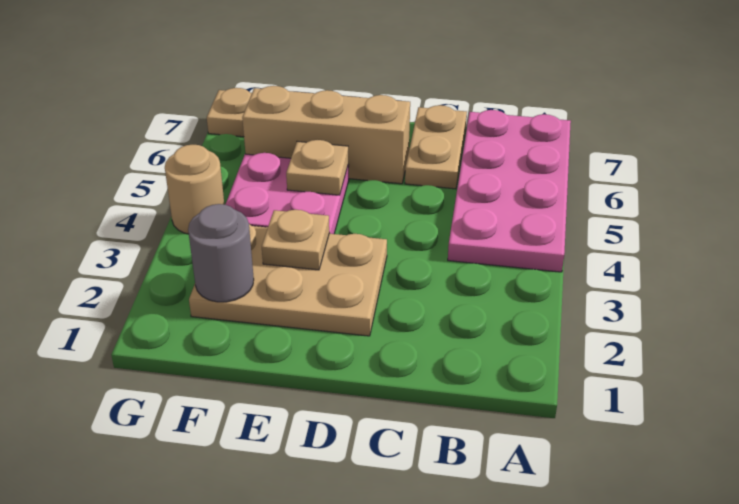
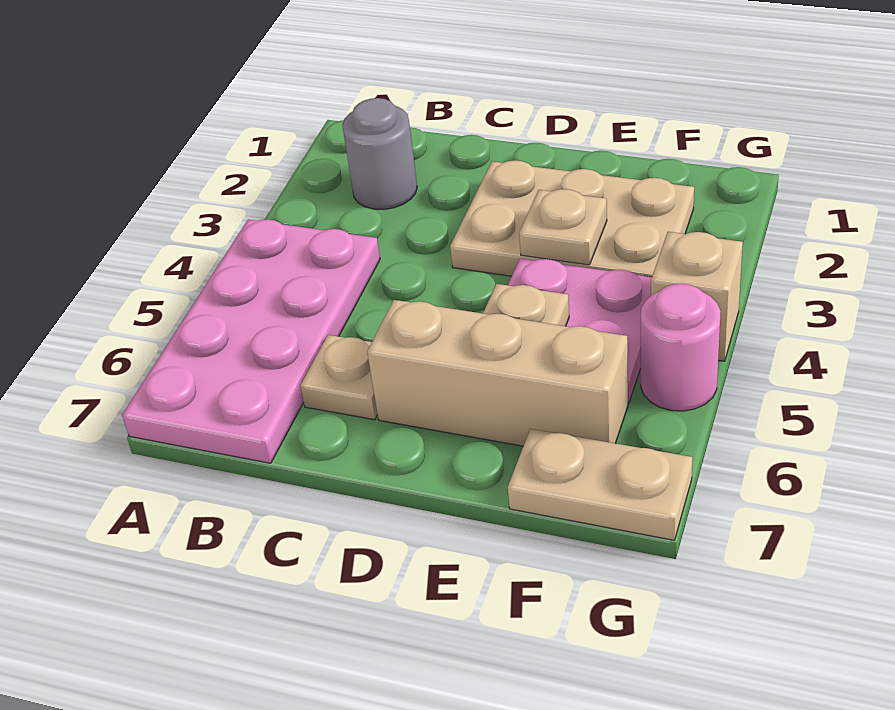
tan 1x2 plate [405,105,467,189] -> tan 1x1 plate [300,335,378,420]
grey 1x1 round brick [188,204,254,302] -> grey 1x1 round brick moved to [342,98,417,209]
tan 1x1 round brick [165,145,224,234] -> tan 1x1 brick [651,232,743,361]
none -> pink 1x1 round brick [641,284,721,411]

